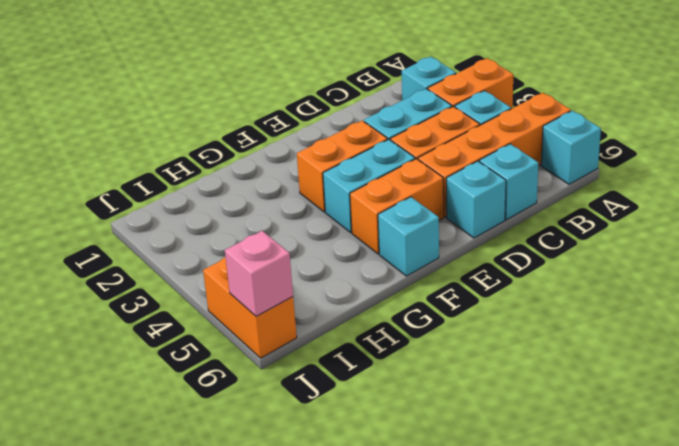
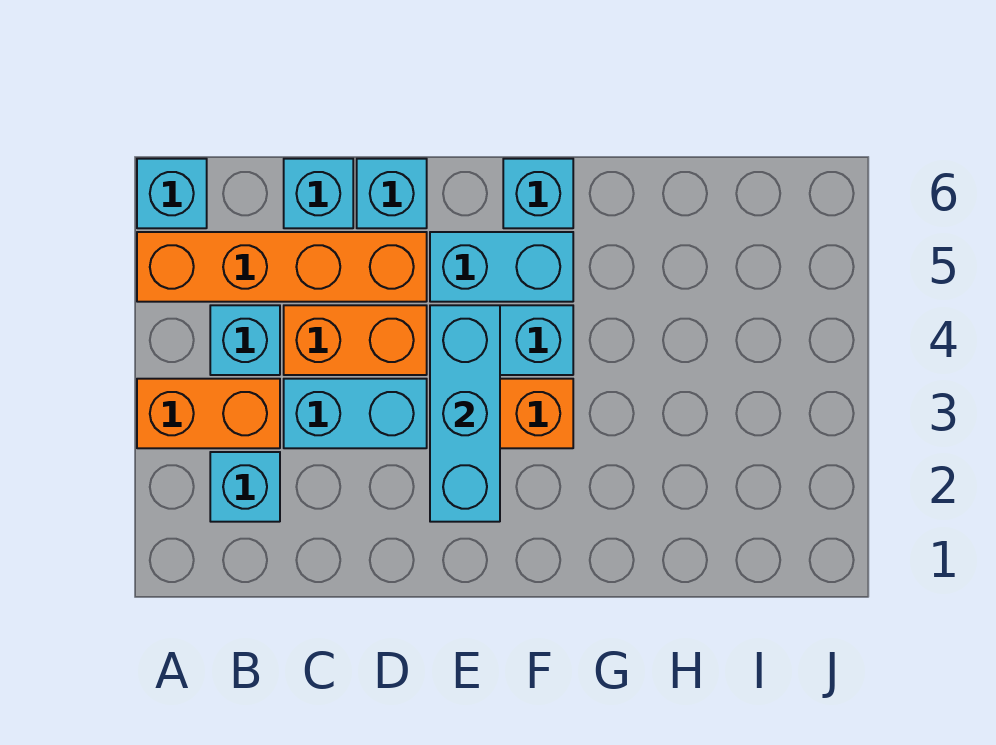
none -> cyan 1x3 brick [430,305,500,522]
orange 1x2 brick [350,159,444,254] -> cyan 1x2 brick [430,232,573,302]
orange 1x2 brick [203,257,297,358] -> none
pink 1x1 brick [225,231,293,316] -> none

